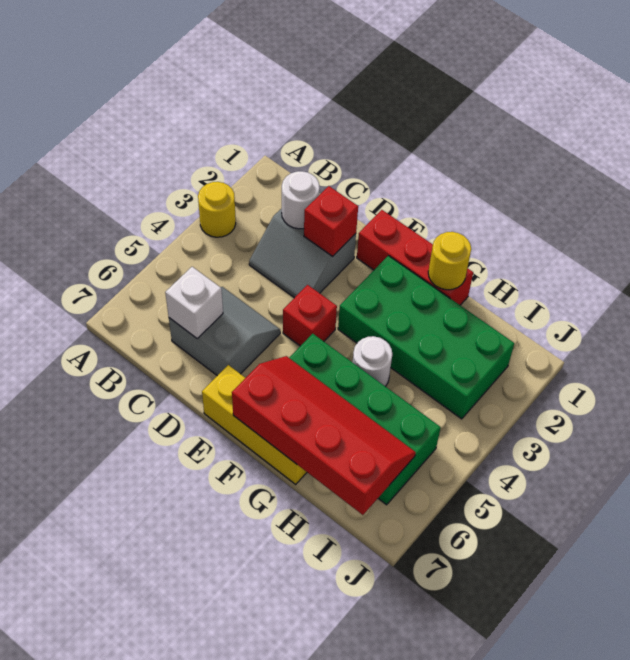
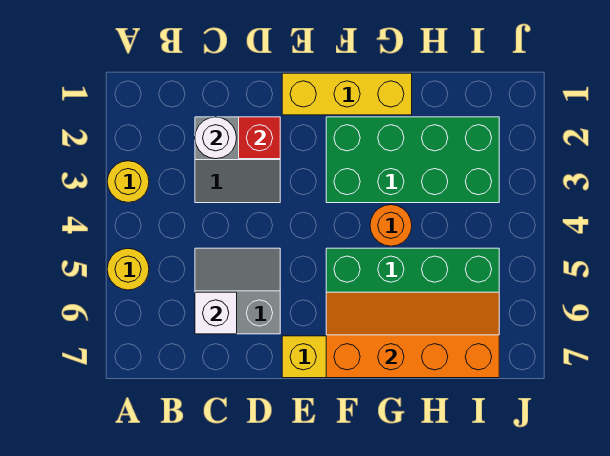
red 1x3 brick [357,210,473,305] -> yellow 1x3 brick [282,73,412,115]
red 1x1 brick [283,285,337,346] -> none
red 2x4 slope [232,356,416,515] -> orange 2x4 slope [326,292,499,378]
yellow 1x1 round brick [428,232,471,290] -> yellow 1x1 round brick moved to [107,248,149,290]
white 1x1 round brick [353,336,392,387] -> orange 1x1 round brick [370,205,412,246]

